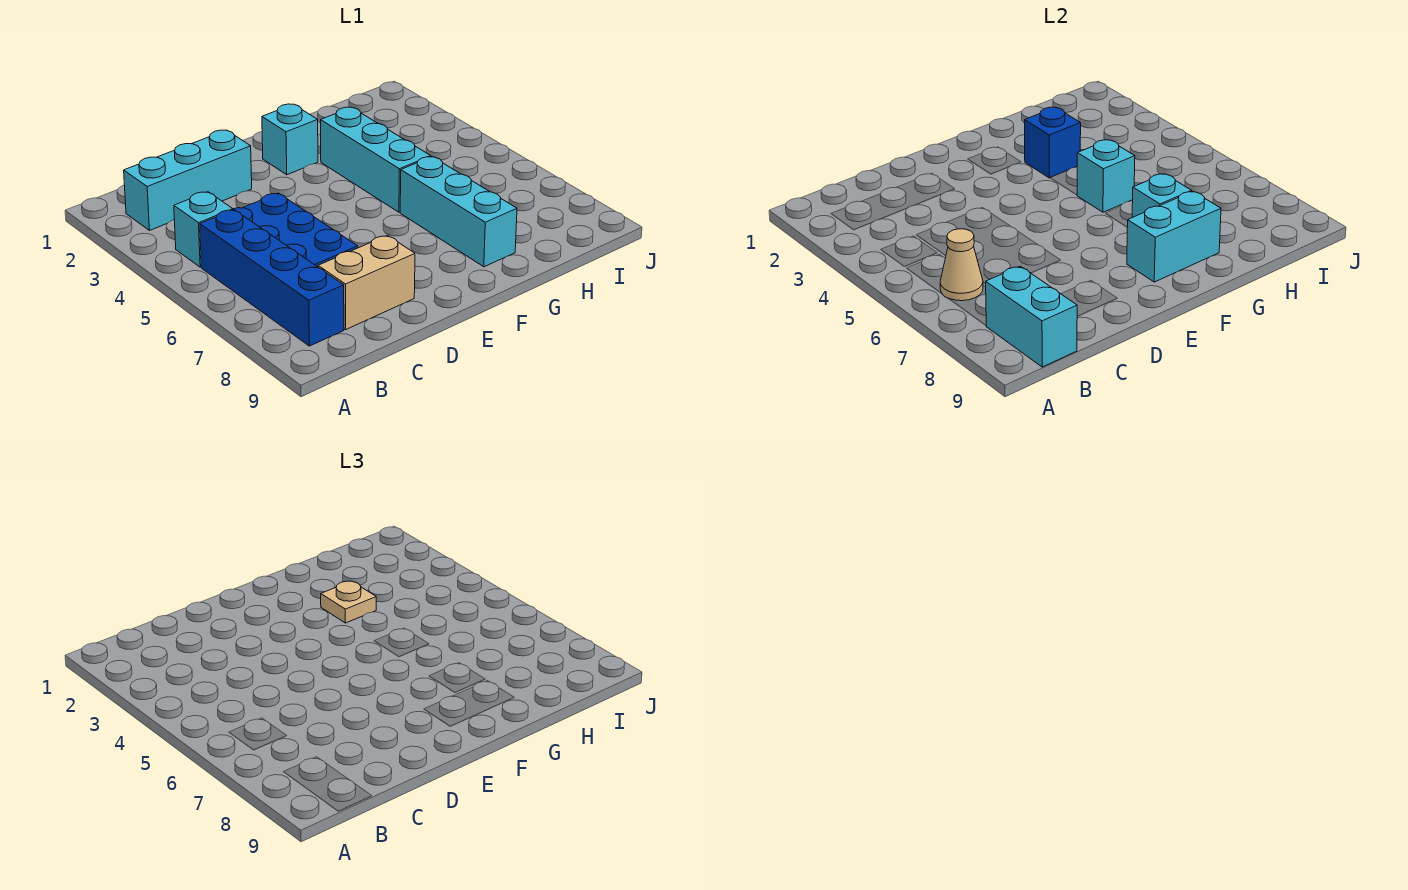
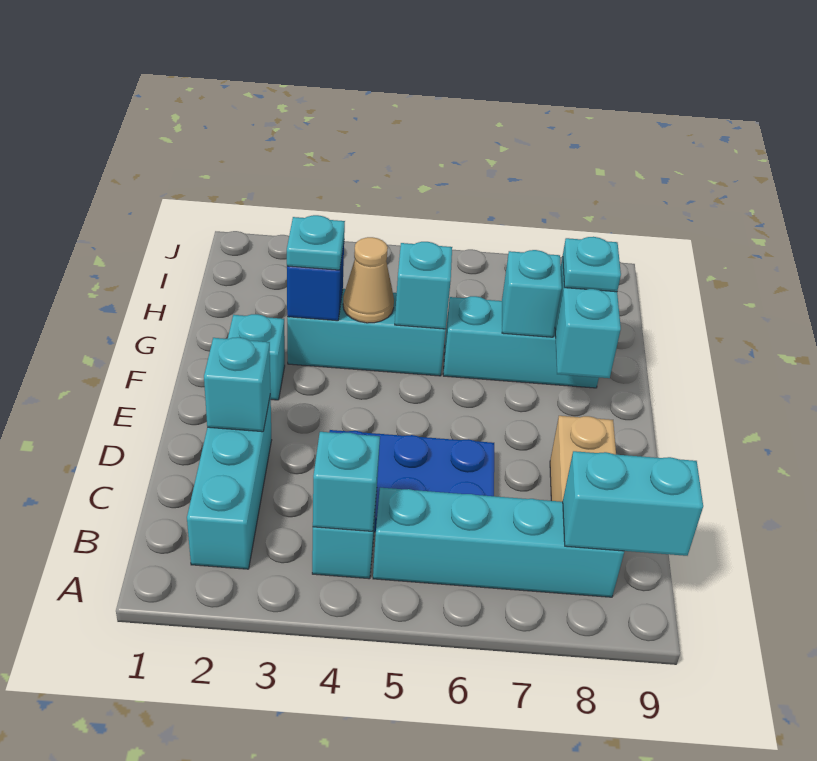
none -> cyan 1x1 brick [313,432,380,531]
blue 1x4 brick [200,210,344,346] -> cyan 1x4 brick [373,488,624,597]
tan 1x1 cone [940,229,983,301] -> tan 1x1 cone moved to [343,237,394,323]
none -> cyan 1x1 brick [204,337,271,432]
tan 1x1 plate [321,581,376,623] -> cyan 1x1 plate [287,215,345,270]
none -> cyan 1x1 plate [563,237,621,292]

